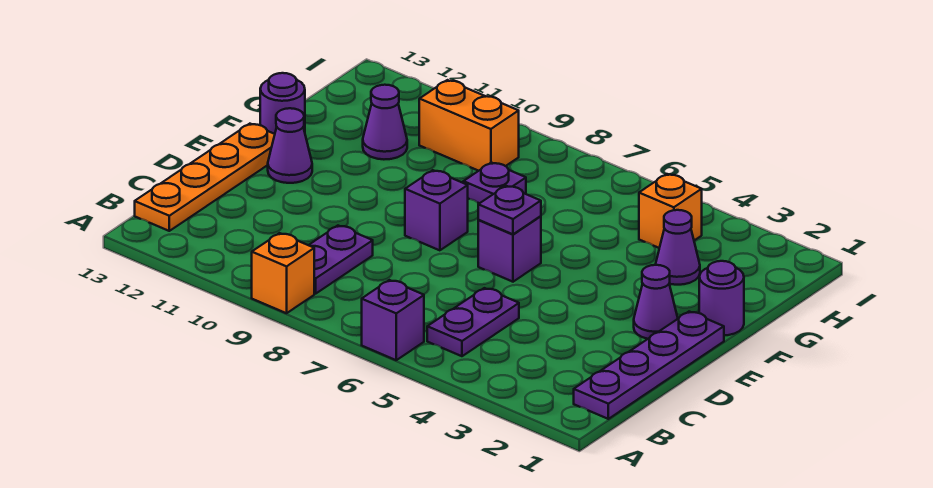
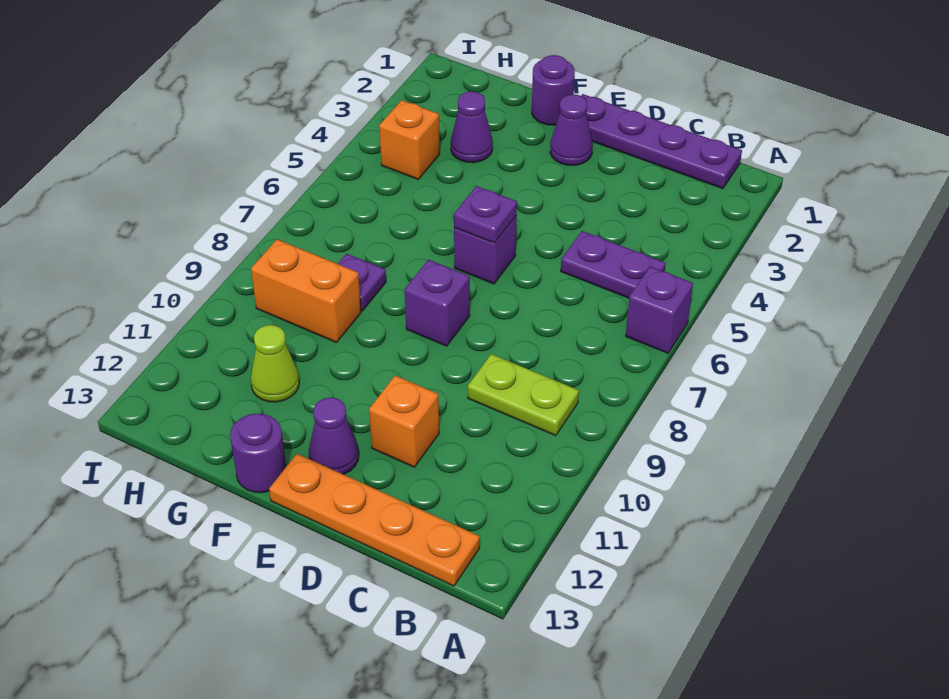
orange 1x1 brick [252,233,314,313] -> orange 1x1 brick moved to [369,376,439,467]
purple 1x2 plate [309,226,373,294] -> lime 1x2 plate [468,354,579,436]
purple 1x1 cone [363,85,407,159] -> lime 1x1 cone [251,325,299,402]
orange 1x2 brick [419,80,519,171] -> orange 1x2 brick turned to [251,239,361,343]

